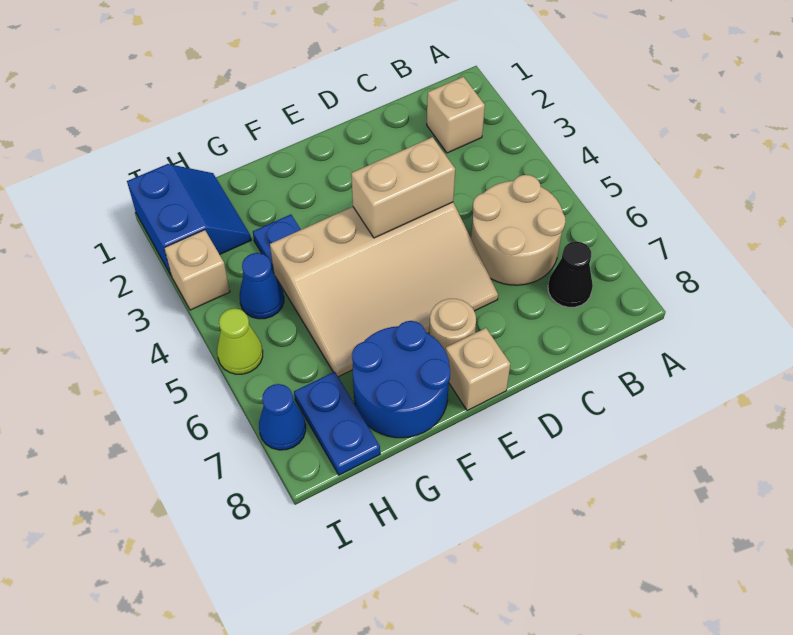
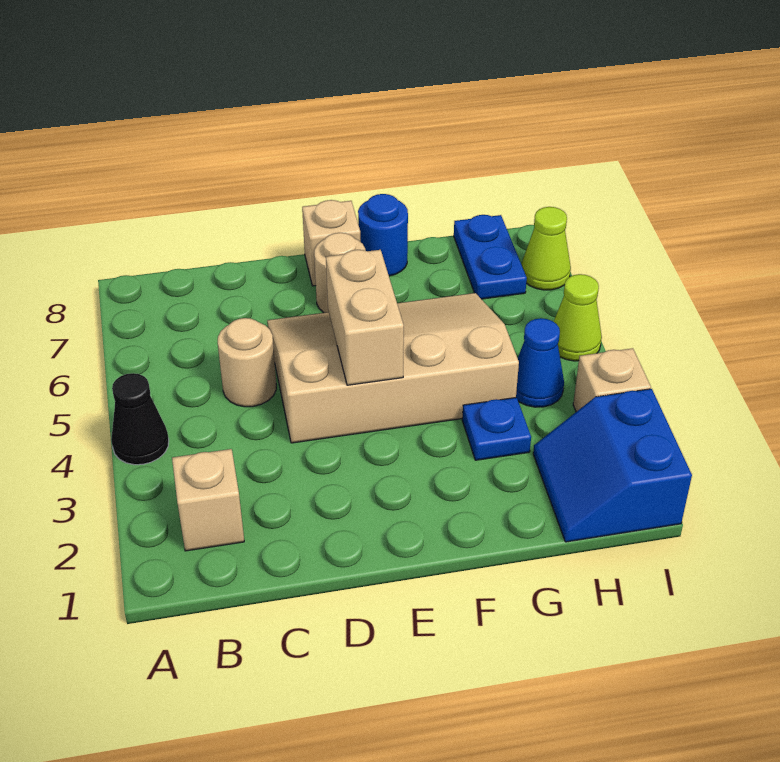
tan 2x2 round brick [471,175,566,285] -> tan 1x1 round brick [218,318,276,407]
black 1x1 cone [548,242,593,307] -> black 1x1 cone moved to [111,373,169,465]
tan 1x2 brick [351,137,455,238] -> tan 1x2 brick turned to [326,250,404,385]
blue 2x2 round brick [352,321,450,438] -> blue 1x1 round brick [358,194,408,276]
blue 1x1 cone [259,384,306,450] -> lime 1x1 cone [521,207,571,290]

